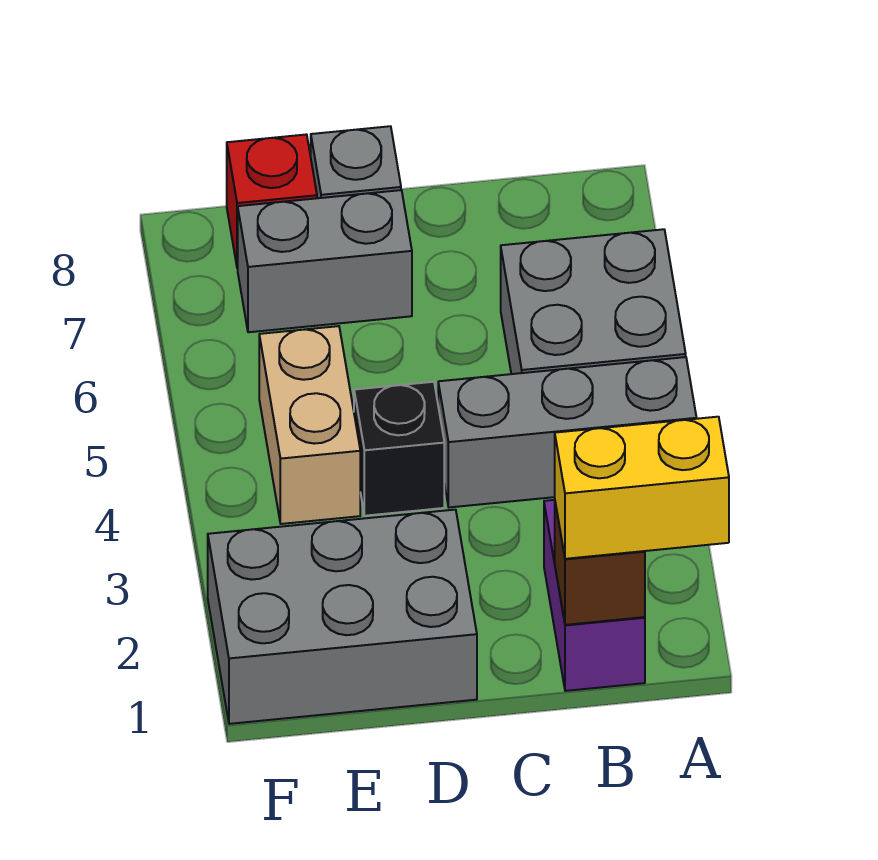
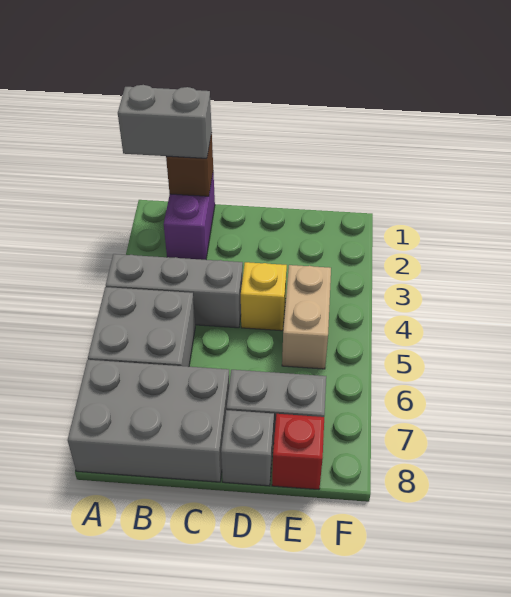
yellow 1x2 brick [555,417,729,559] -> grey 1x2 brick [118,85,212,158]
grey 2x3 brick [208,510,477,724] -> grey 2x3 brick moved to [68,360,229,482]
black 1x1 brick [354,382,444,516] -> yellow 1x1 brick [241,262,287,331]

